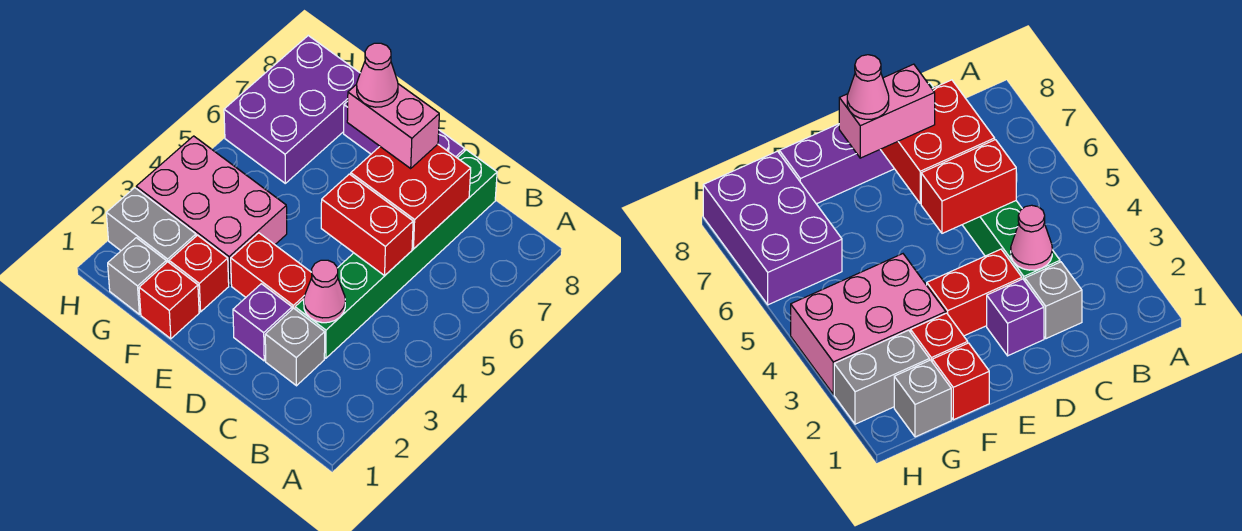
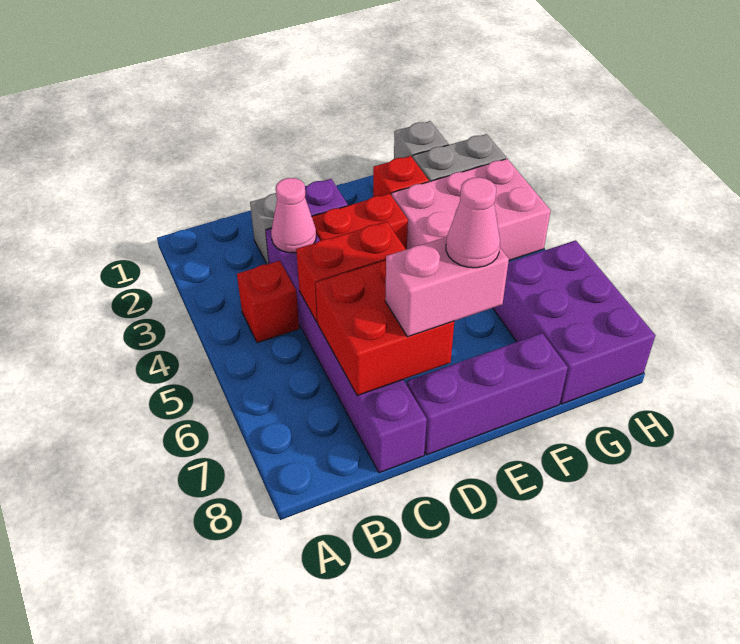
green 1x6 brick [295,150,497,358] -> purple 1x6 brick [266,228,427,473]
red 1x1 brick [139,262,199,339] -> red 1x1 brick moved to [237,261,299,343]

